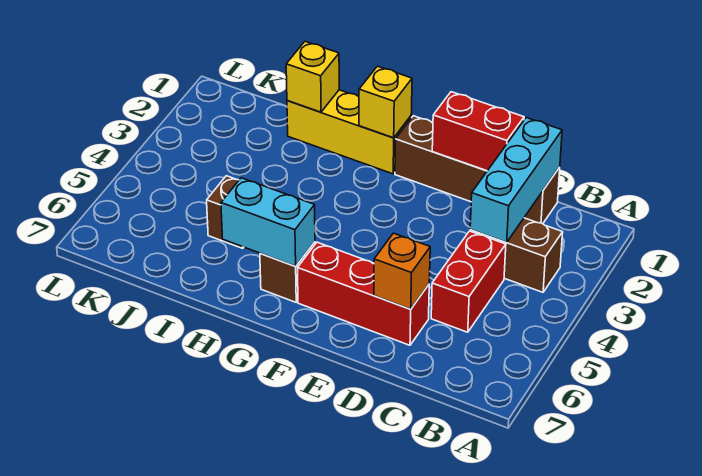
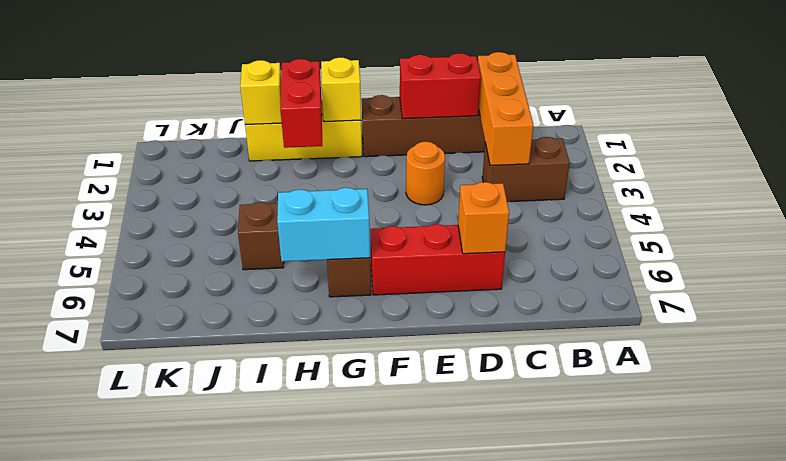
cyan 1x3 brick [470,118,562,242] -> orange 1x3 brick [478,52,533,166]
red 1x2 brick [431,231,506,332] -> red 1x2 brick moved to [280,59,322,148]
none -> orange 1x1 round brick [406,142,445,205]

